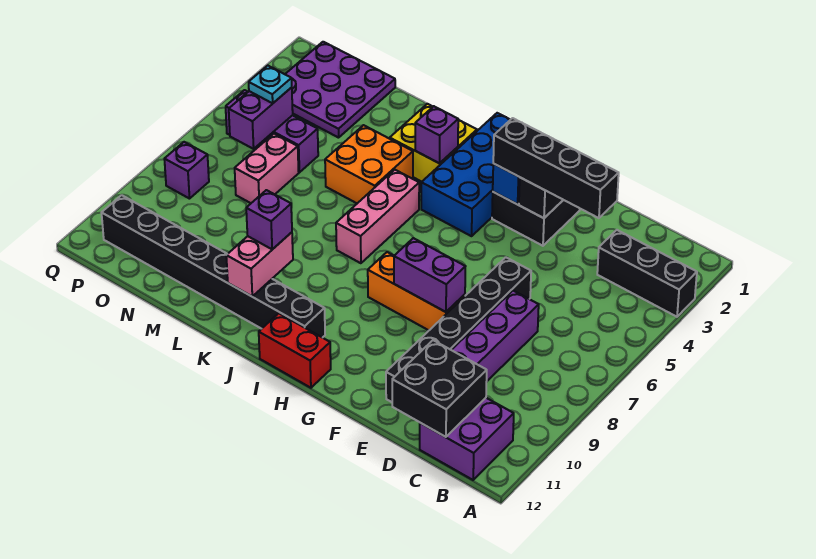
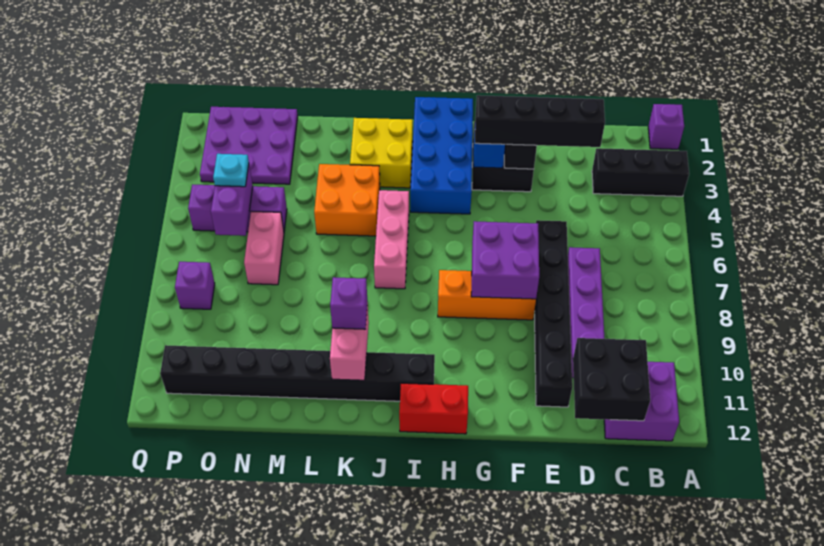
purple 1x2 brick [394,238,466,312] -> purple 2x2 brick [471,221,539,299]
purple 1x1 brick [415,106,458,163] -> purple 1x1 brick moved to [648,104,684,149]

